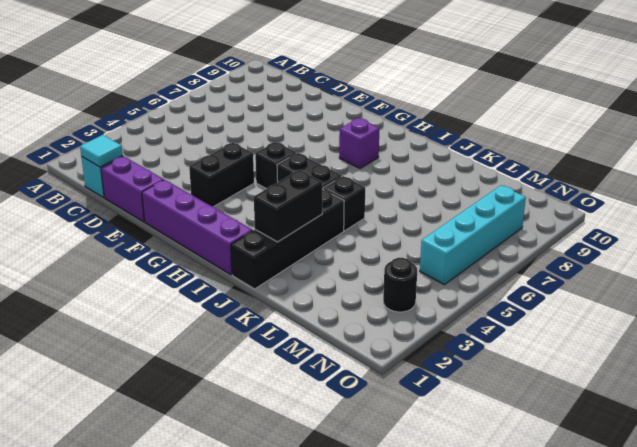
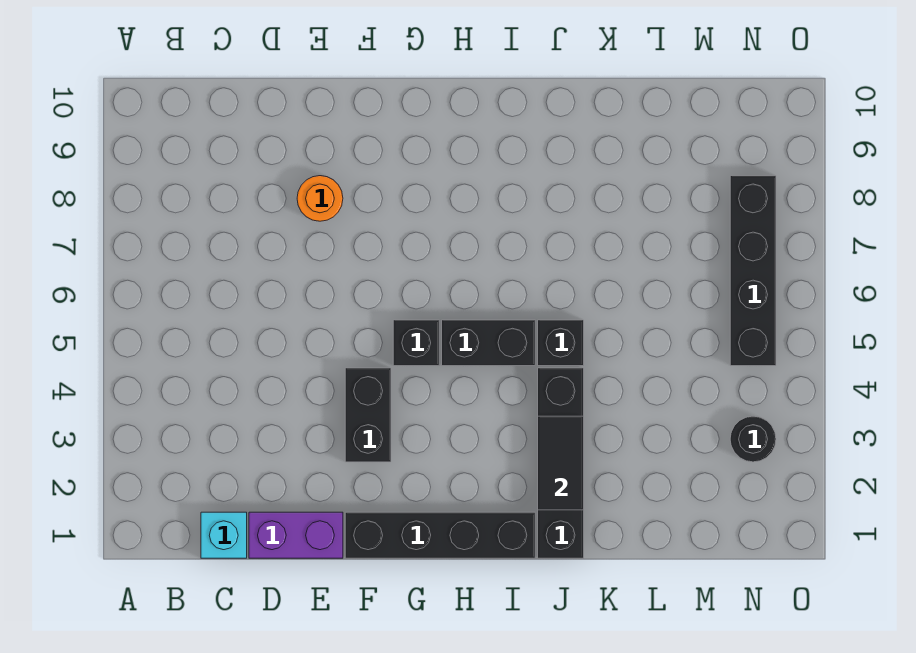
cyan 1x1 tile [80,135,123,167] -> none
none -> orange 1x1 round brick [297,176,343,221]
purple 1x4 brick [142,180,253,275] -> black 1x4 brick [345,512,535,558]
purple 1x1 brick [339,118,380,169] -> none
black 1x2 brick [254,170,322,242] -> black 1x2 tile [538,416,584,510]
cyan 1x4 brick [420,185,526,285] -> black 1x4 brick [730,176,776,366]

